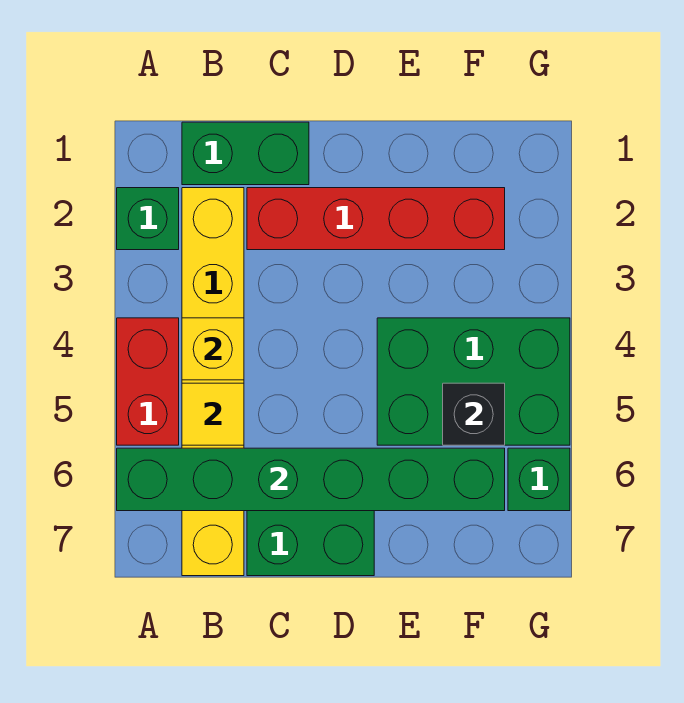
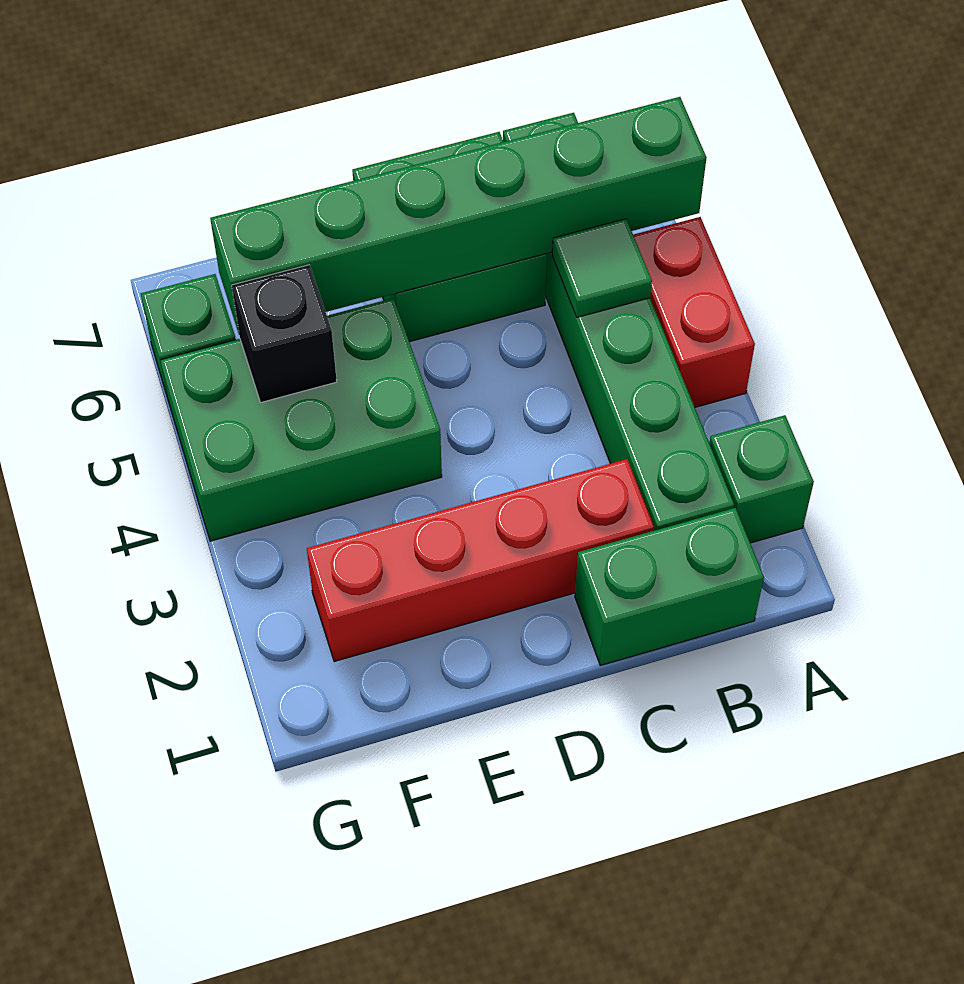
yellow 1x6 brick [182,188,244,576] -> green 1x6 brick [503,113,734,531]
yellow 1x1 brick [182,318,244,380] -> none
yellow 1x1 tile [182,383,244,445] -> green 1x1 tile [552,219,652,317]

